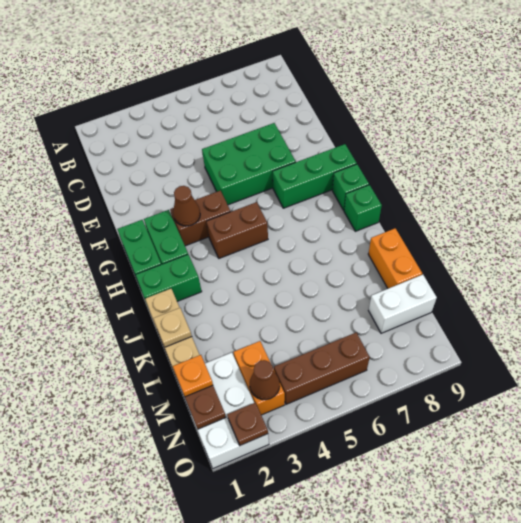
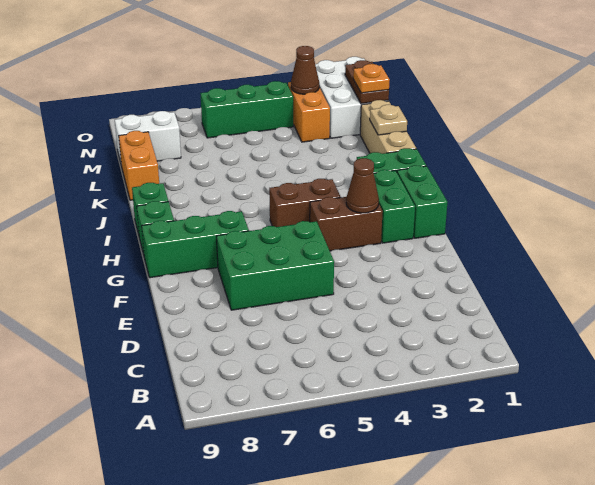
brown 1x3 brick [274,332,370,404] -> green 1x3 brick [200,81,293,138]
brown 1x1 plate [227,403,268,445] -> none

